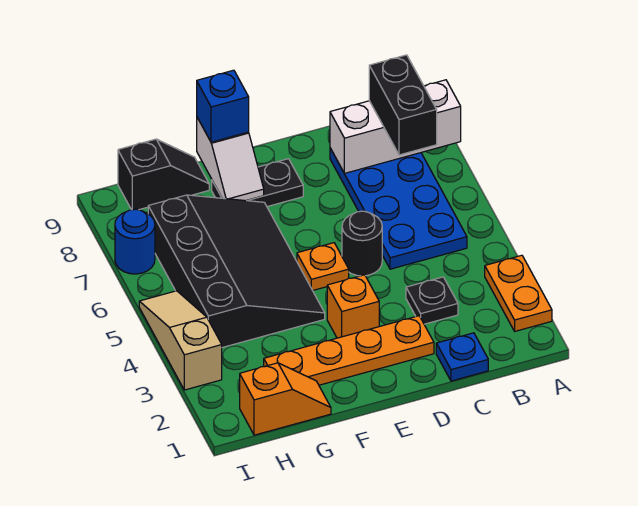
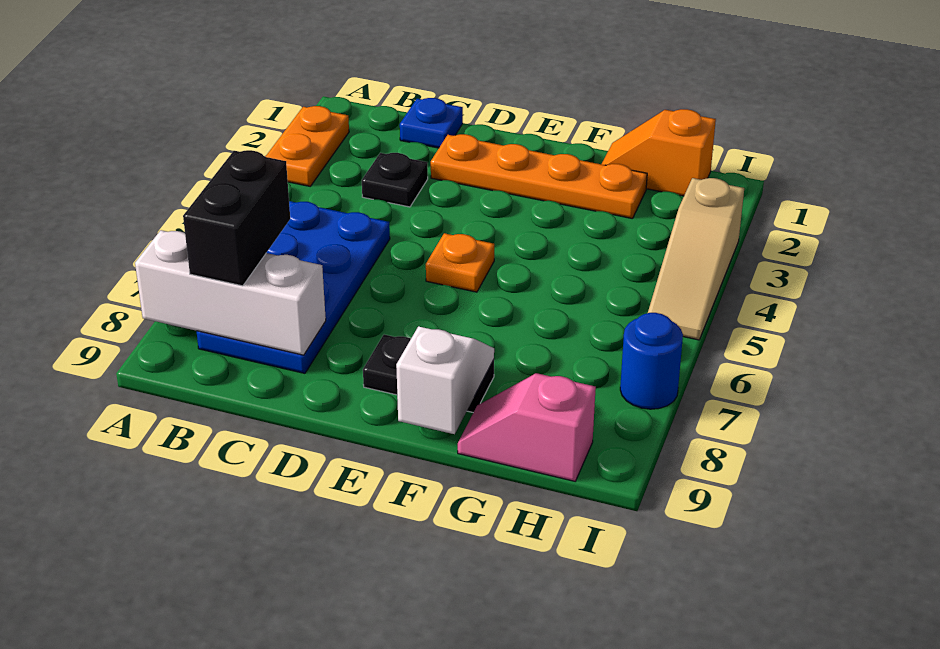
black 1x1 round brick [342,211,382,276] -> none
orange 1x1 brick [327,275,379,338] -> none
black 3x4 slope [148,195,325,348] -> none
blue 1x1 brick [197,70,249,142] -> none
black 1x2 slope [118,139,209,210] -> pink 1x2 slope [458,373,596,481]

